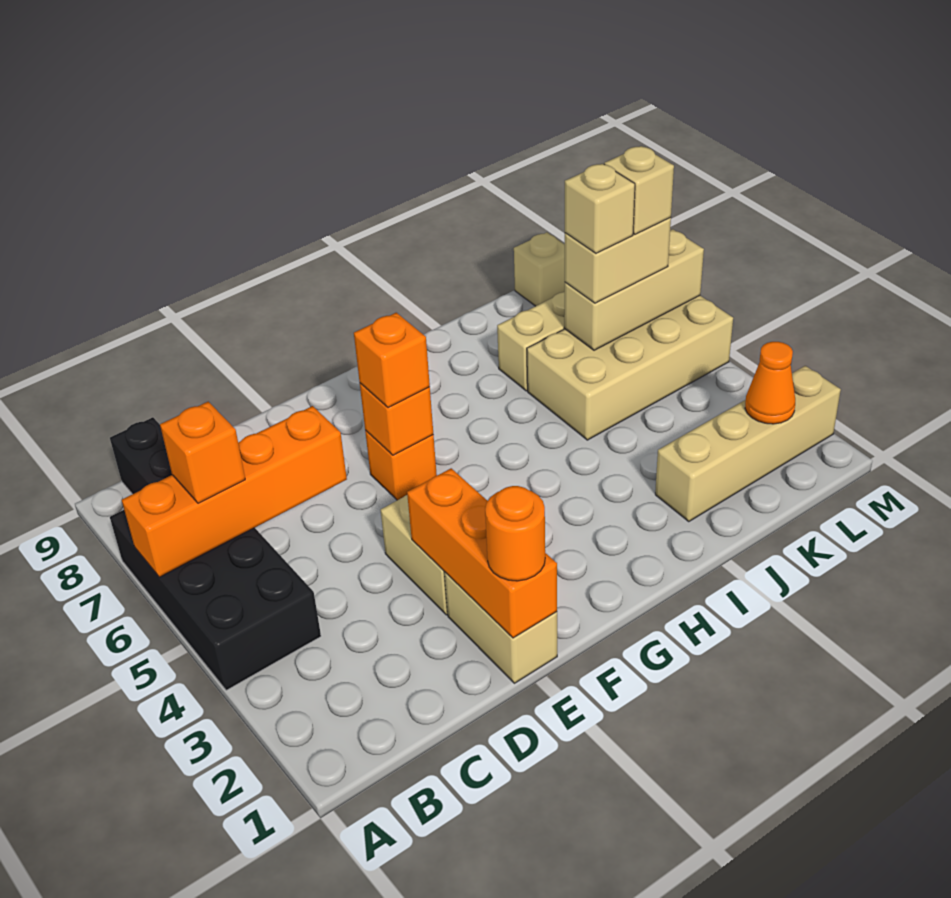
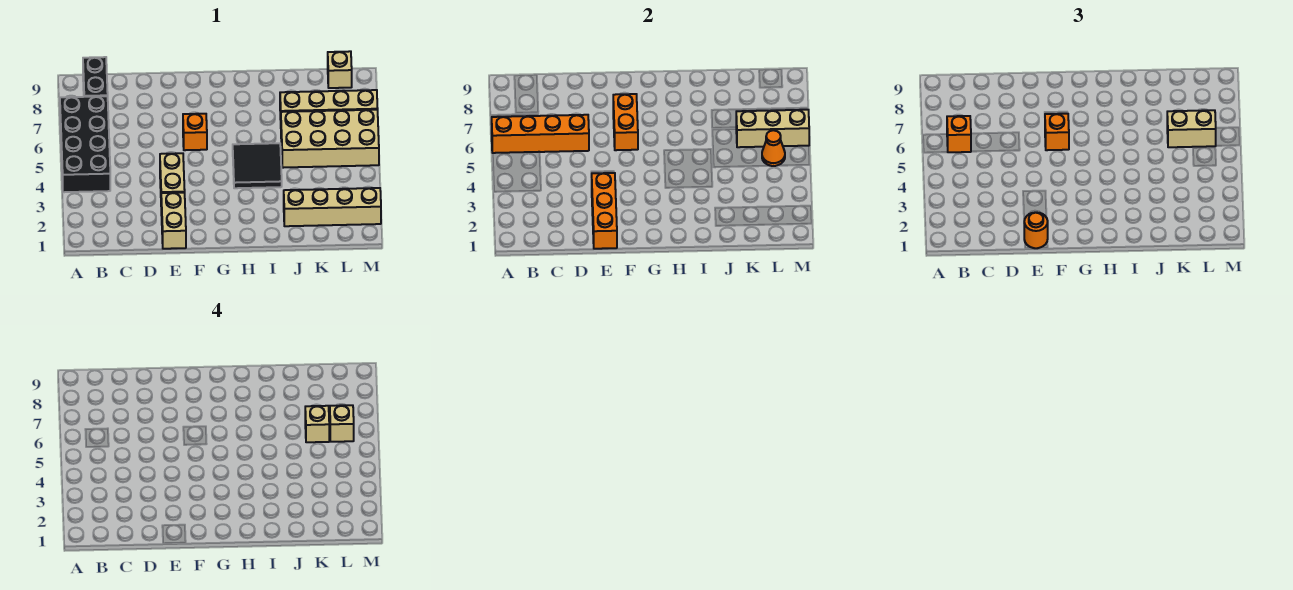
orange 1x1 brick [360,383,433,455] -> orange 1x2 brick [613,94,638,150]
none -> black 2x2 tile [233,143,282,188]
orange 1x1 cone [745,342,795,424] -> orange 1x1 cone moved to [762,130,785,166]

